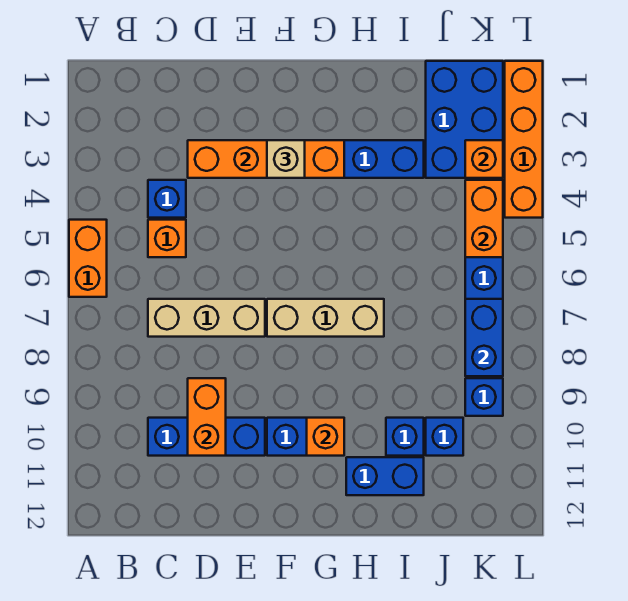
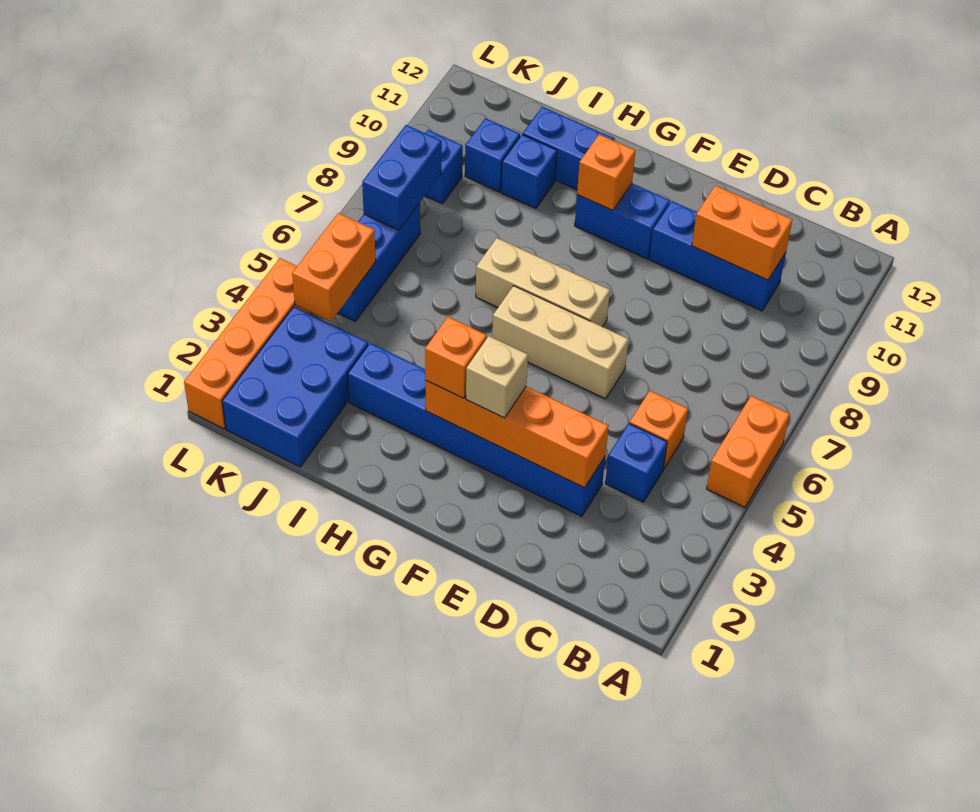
tan 1x3 brick [148,299,265,337] -> tan 1x3 brick moved to [492,286,628,399]
orange 1x2 brick [188,378,226,456] -> orange 1x2 brick turned to [692,186,792,280]
orange 1x1 brick [465,140,503,178] -> orange 1x1 brick moved to [425,317,487,398]

